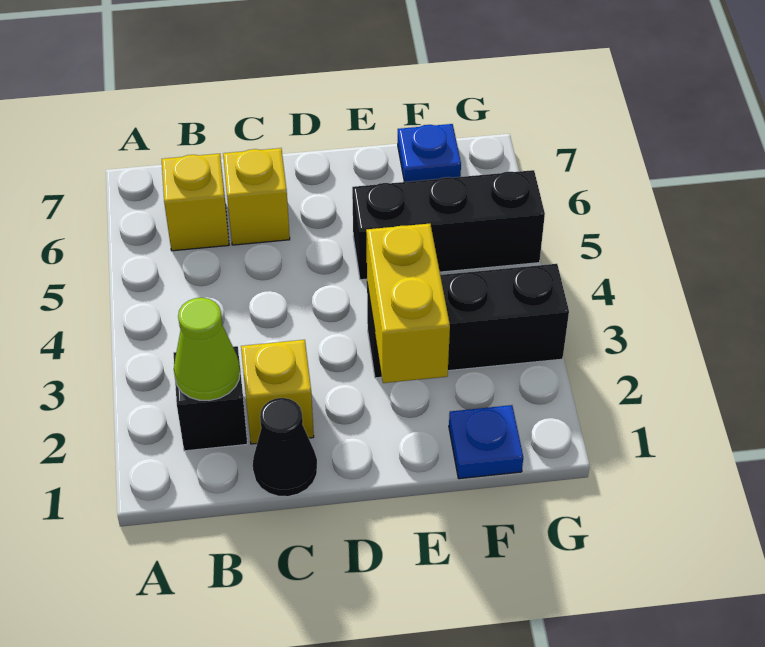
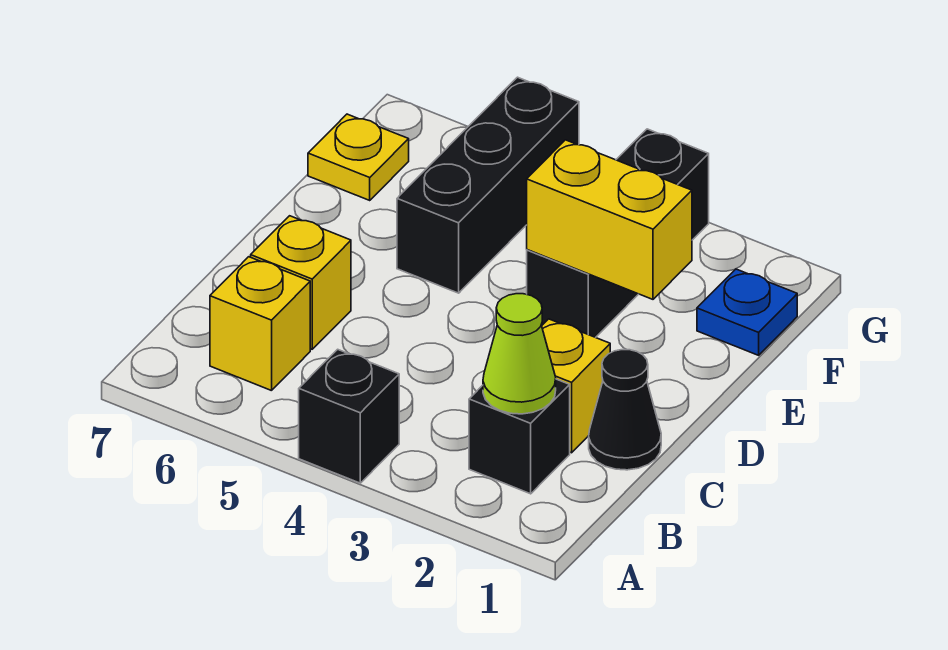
none -> black 1x1 brick [299,349,399,483]
blue 1x1 plate [398,124,461,182] -> yellow 1x1 plate [308,114,409,200]

